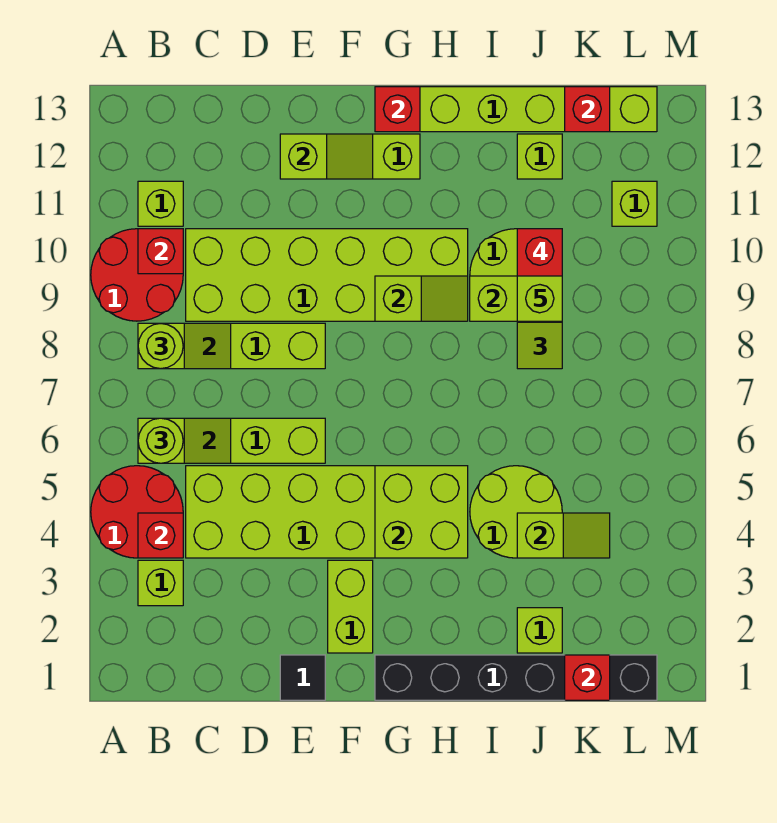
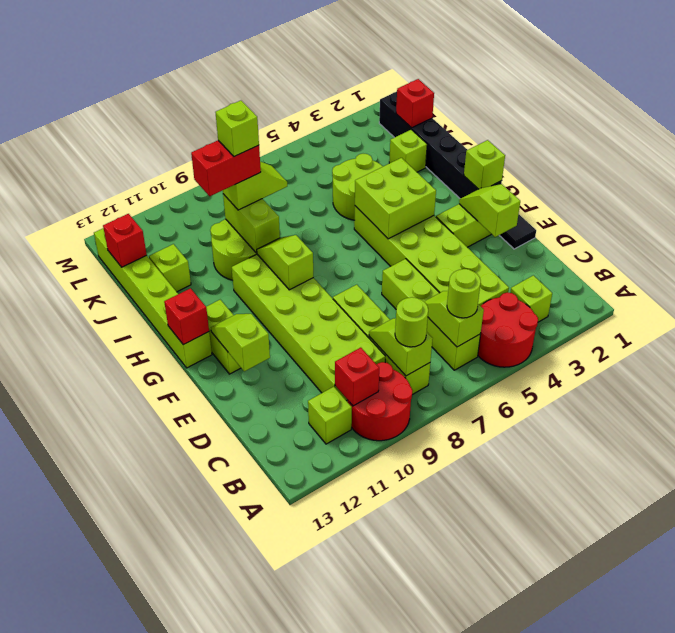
red 1x1 brick [138,513,183,558] -> none
lime 1x2 slope [517,513,610,558] -> lime 1x2 slope moved to [459,184,520,237]
lime 1x1 brick [612,181,657,226] -> lime 1x1 brick moved to [464,140,505,189]

